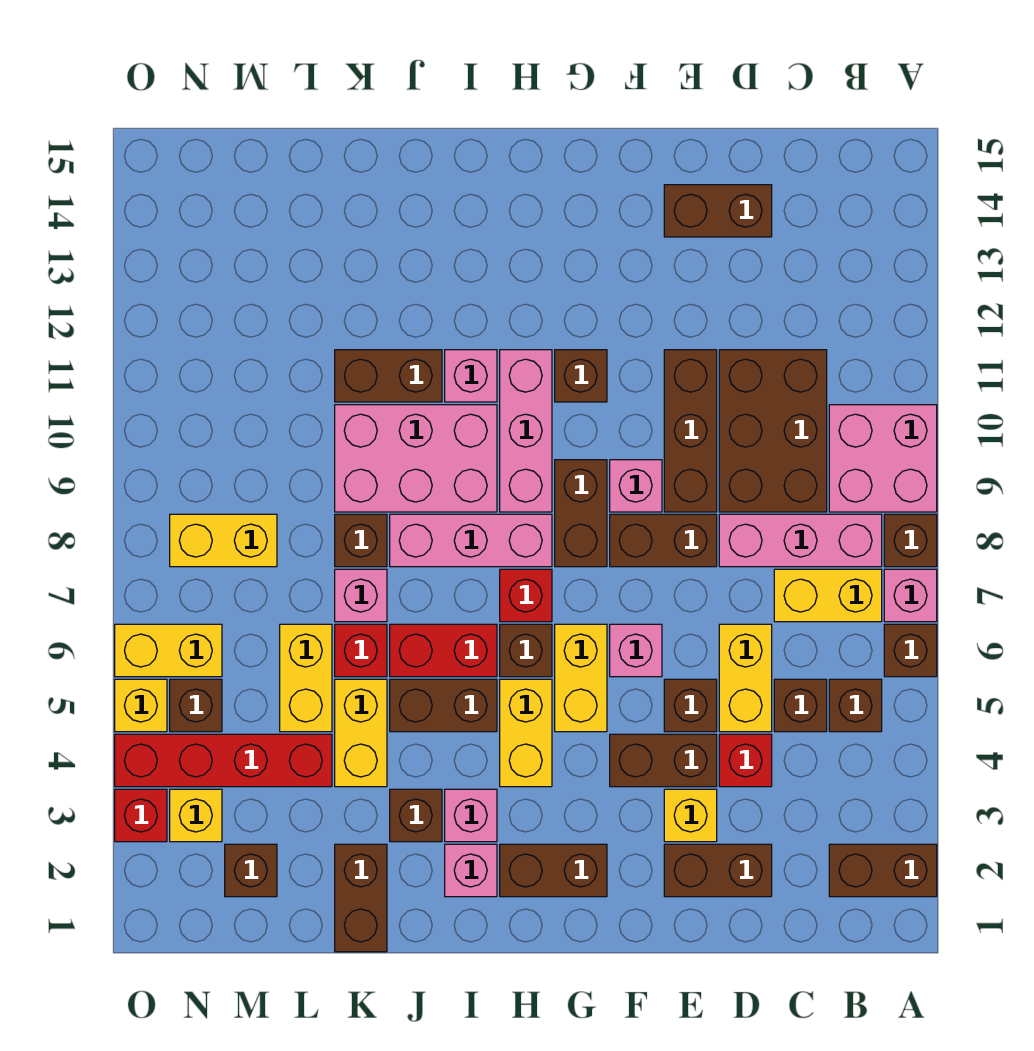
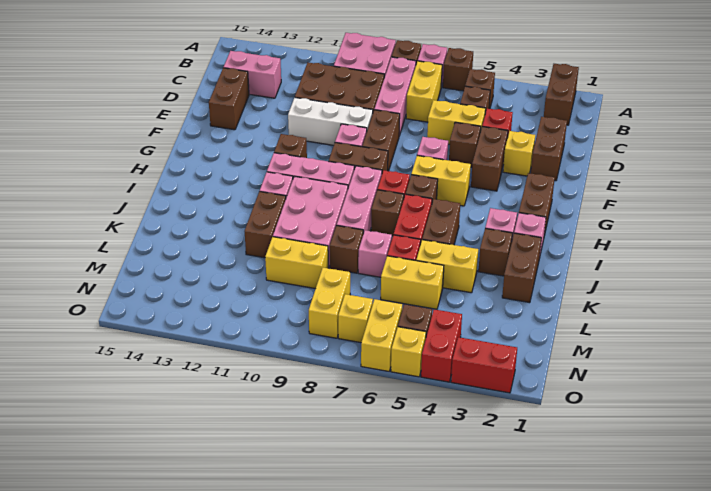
none -> pink 1x2 brick [224,51,281,98]
brown 1x3 brick [664,350,717,512] -> white 1x3 brick [288,97,373,145]
yellow 1x2 brick [500,679,552,787] -> yellow 1x2 brick moved to [265,237,328,289]
brown 1x2 brick [335,844,387,952] -> brown 1x2 brick turned to [502,233,541,303]
red 1x4 brick [115,734,332,787] -> red 1x2 brick [421,309,462,382]
brown 1x1 brick [225,844,277,897] -> brown 1x1 brick moved to [371,190,404,236]
yellow 1x1 brick [170,789,222,842] -> yellow 1x1 brick moved to [338,294,373,343]
red 1x1 brick [115,789,167,842] -> red 1x2 brick [451,337,517,393]

